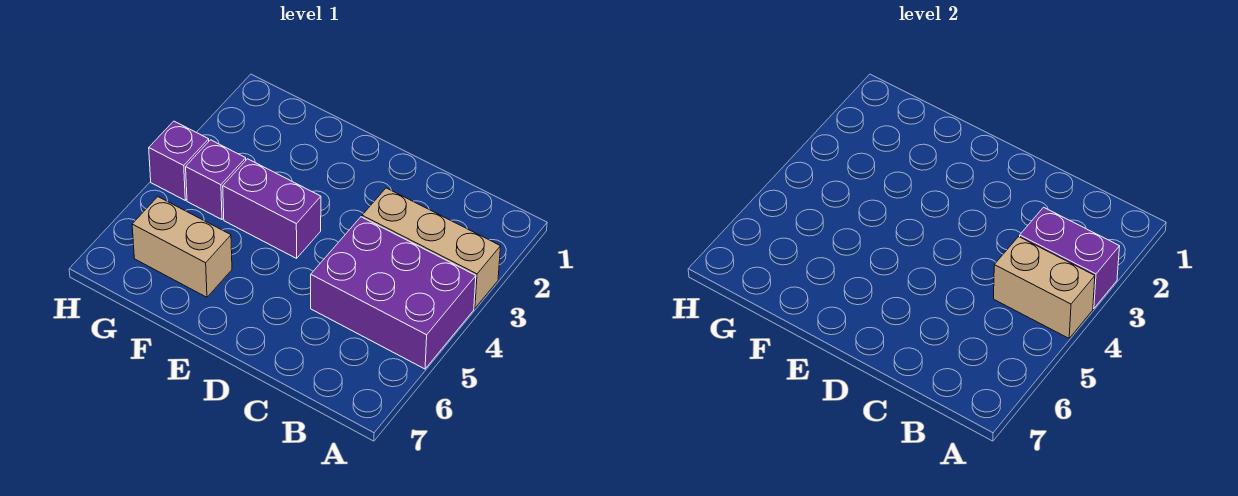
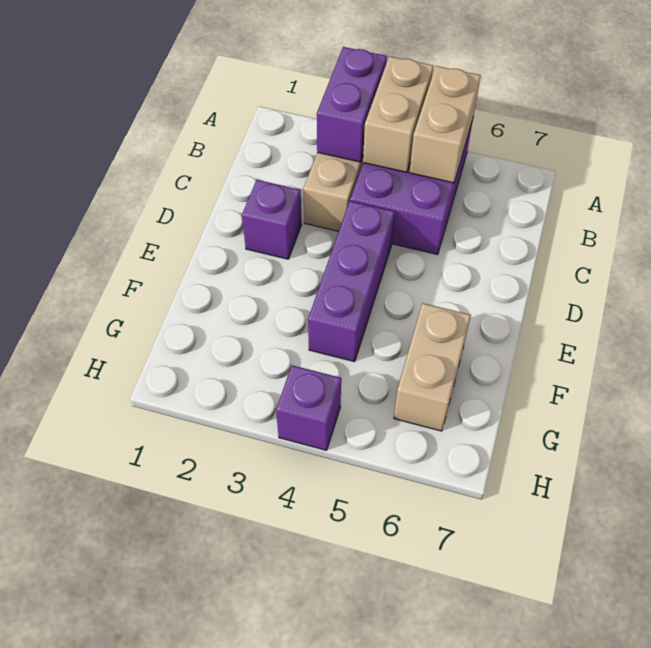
none -> tan 1x2 brick [409,66,481,183]
purple 1x2 brick [223,159,321,258] -> purple 1x3 brick [308,201,395,362]
purple 1x1 brick [186,140,246,219] -> purple 1x1 brick moved to [242,180,302,259]

